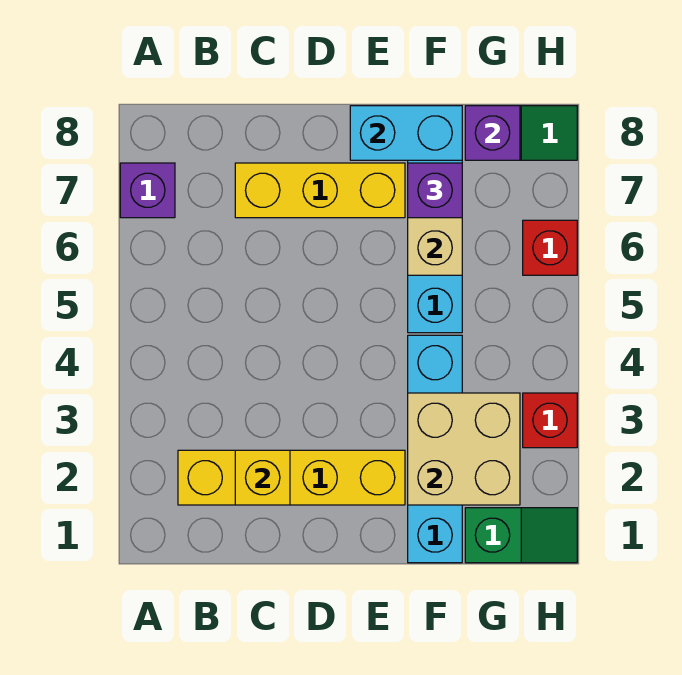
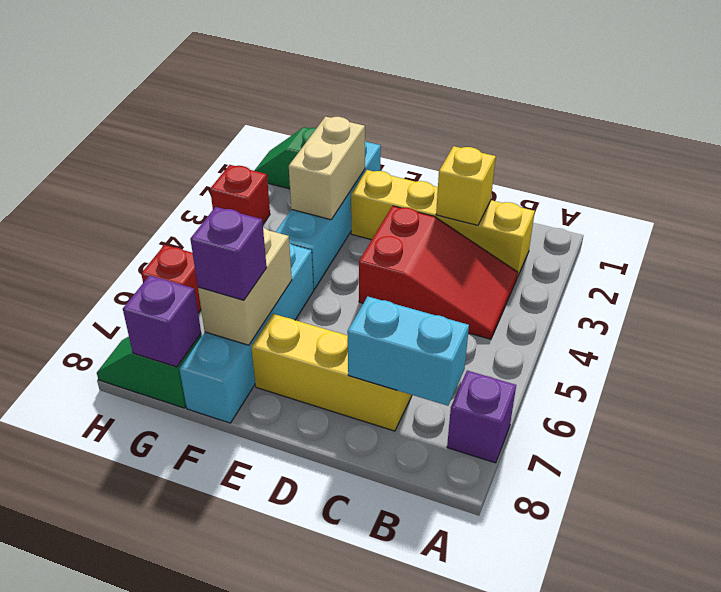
none -> red 2x3 slope [359,206,518,339]
cyan 1x2 brick [350,106,462,160] -> cyan 1x2 brick moved to [348,296,469,406]
tan 2x2 brick [408,393,520,505] -> tan 1x2 brick [289,117,365,220]

